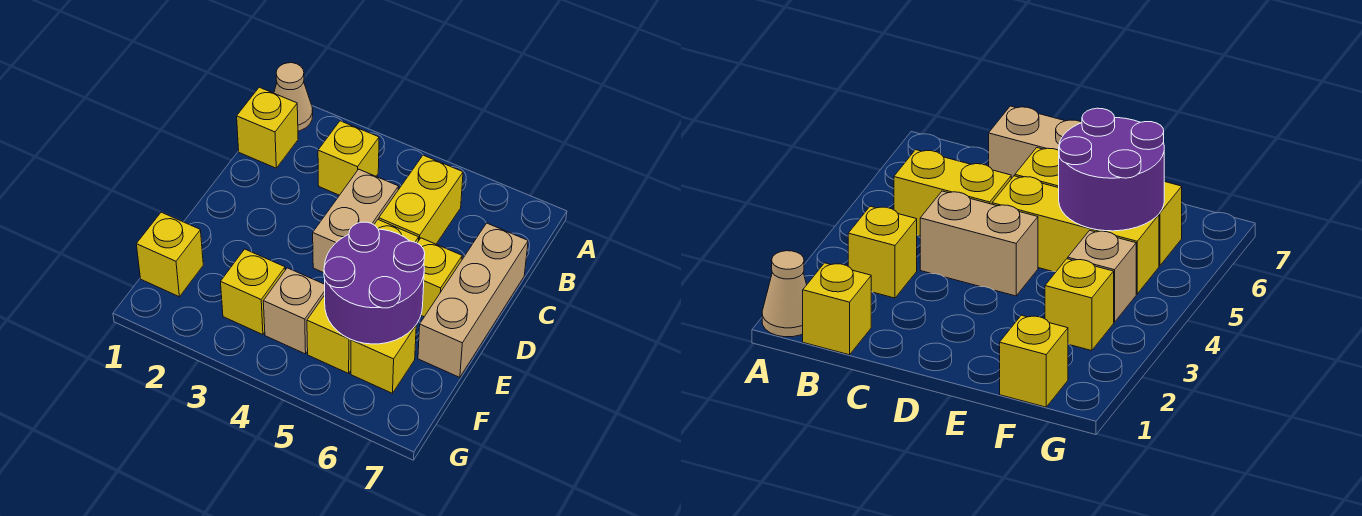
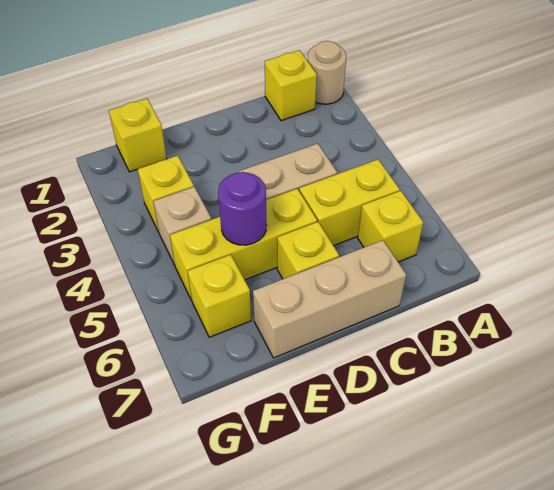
tan 1x1 cone [274,63,313,131] -> tan 1x1 round brick [308,41,346,104]
yellow 1x1 brick [318,121,379,195] -> yellow 1x1 brick moved to [358,191,423,262]
purple 2x2 round brick [324,222,425,344] -> purple 1x1 round brick [218,172,267,245]

